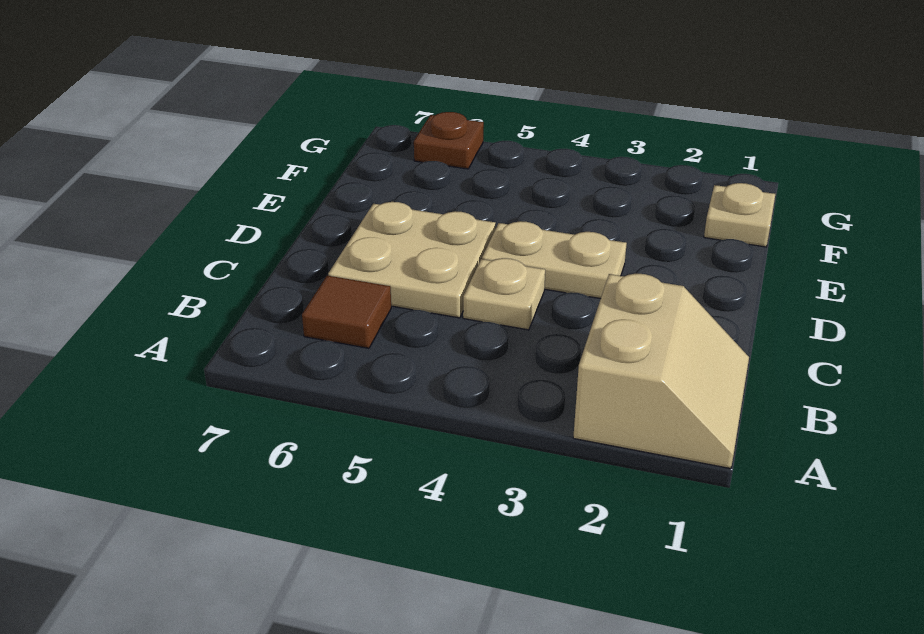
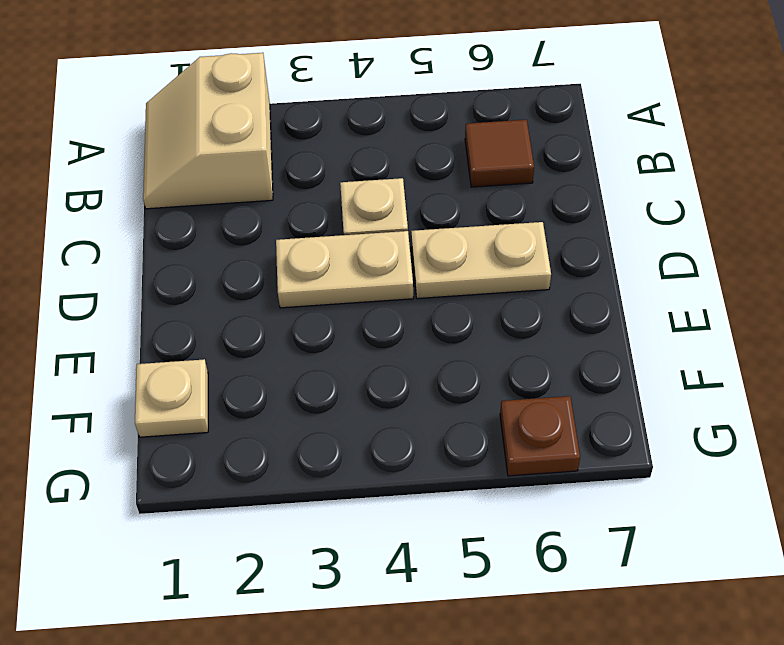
tan 2x2 plate [328,202,496,318] -> tan 1x2 plate [411,222,551,299]

